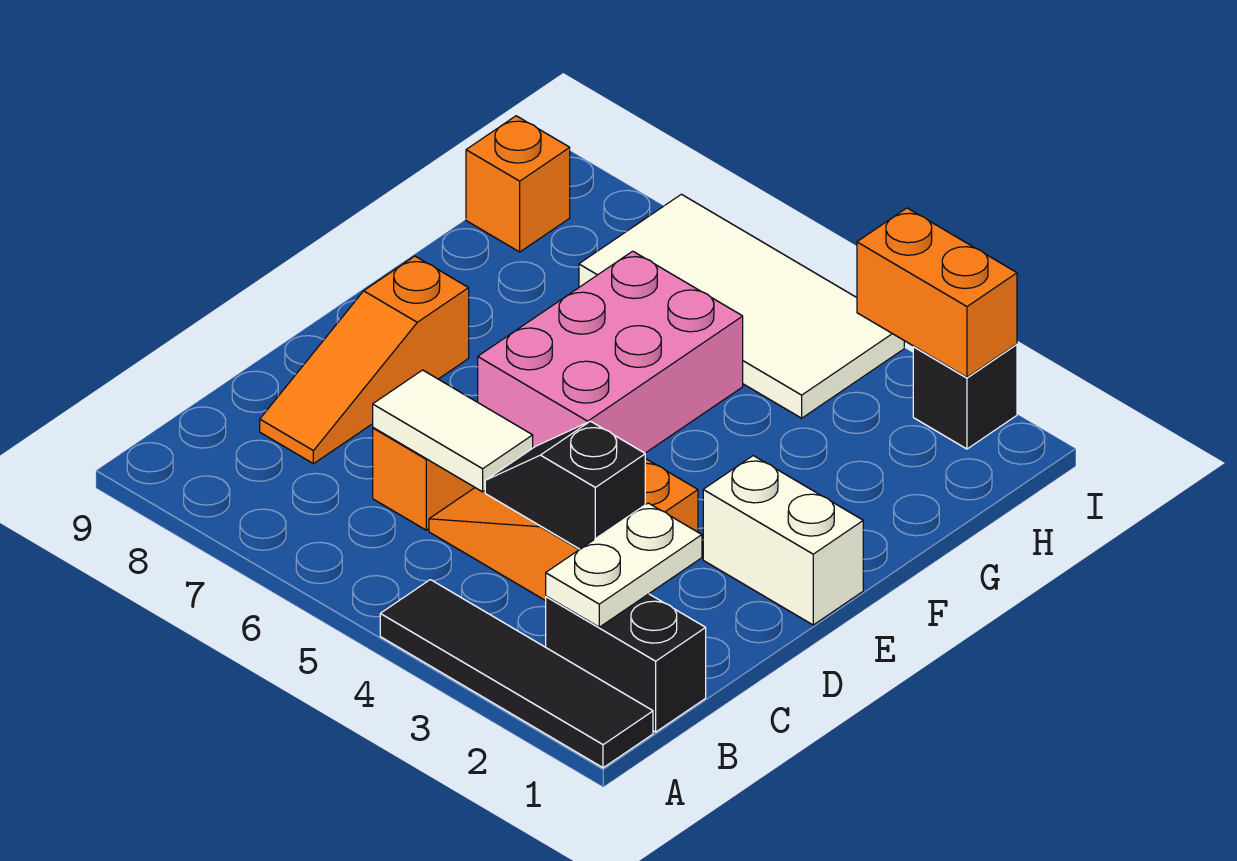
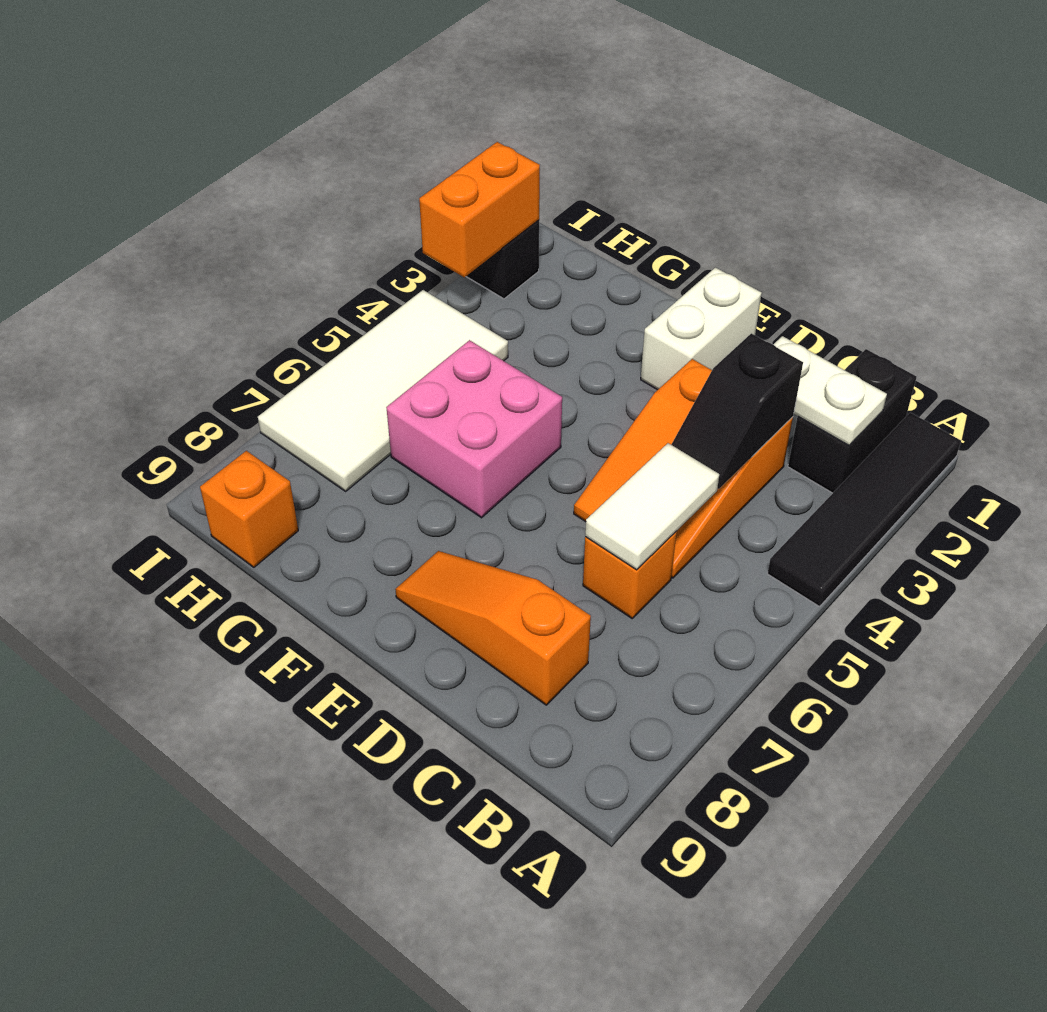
orange 1x3 slope [260,256,469,464] -> orange 1x3 slope turned to [395,551,591,705]
pink 2x3 brick [478,251,743,453] -> pink 2x2 brick [386,340,562,518]

